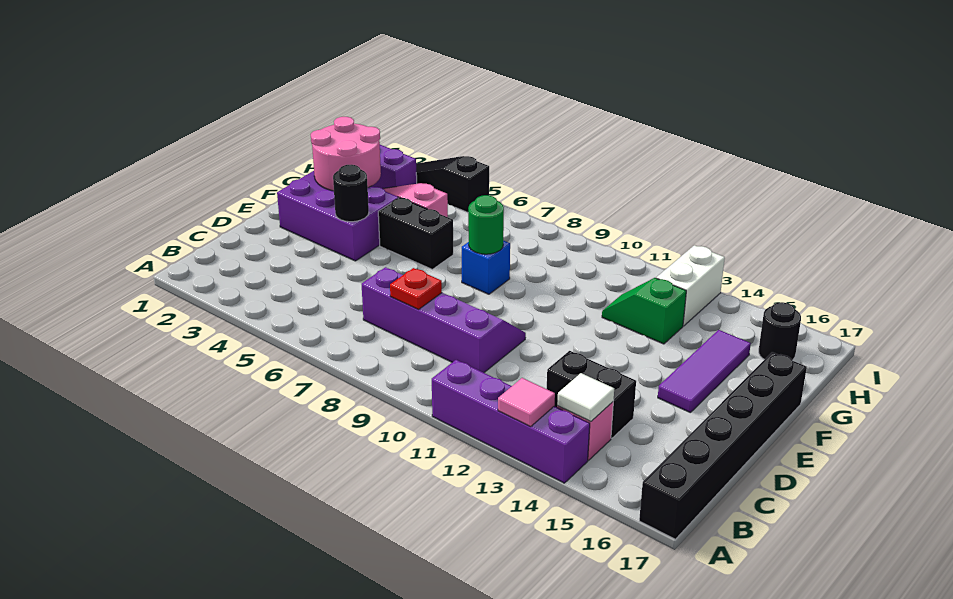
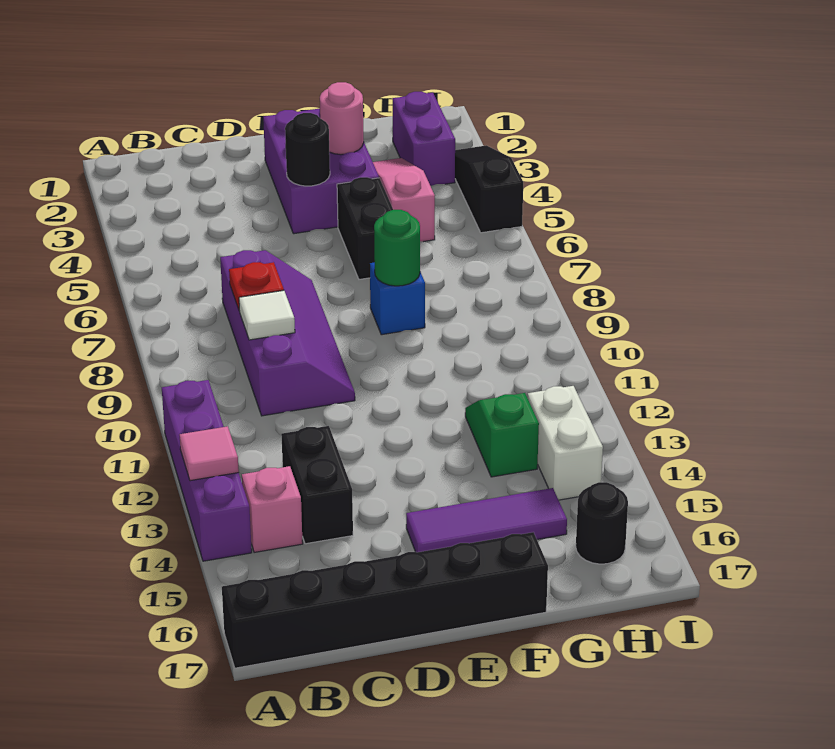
white 1x1 tile [557,373,614,421] -> white 1x1 tile moved to [239,290,295,340]
pink 2x2 round brick [311,117,381,191] -> pink 1x1 round brick [320,82,364,155]
white 1x2 brick [656,245,725,326] -> white 1x2 brick turned to [528,386,603,500]

